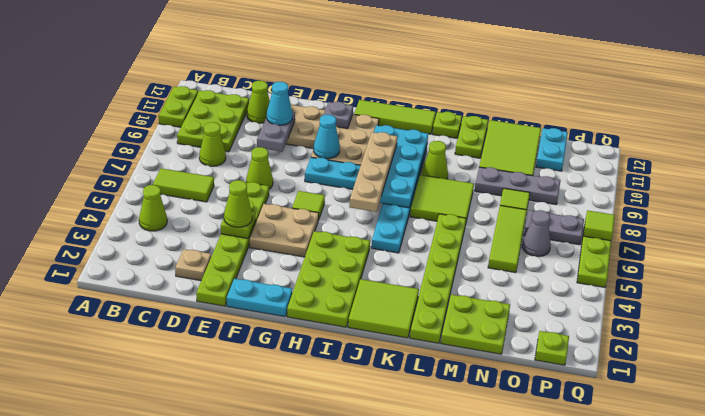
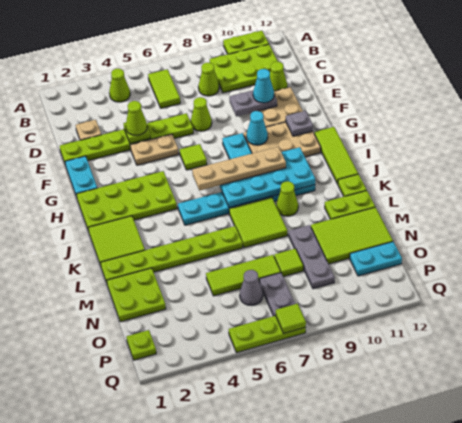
tan 2x2 plate [250,204,319,257] -> tan 1x2 plate [130,134,179,165]

